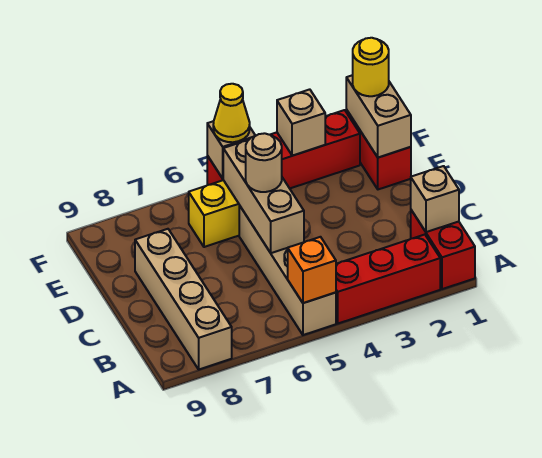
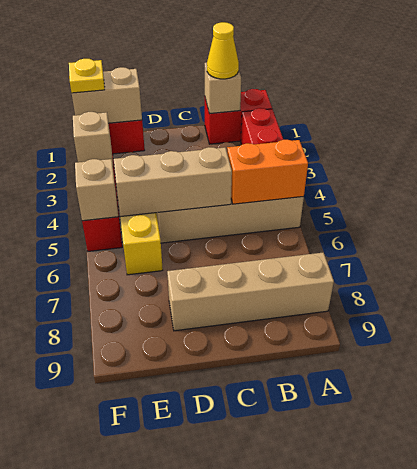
orange 1x1 brick [288,237,336,303] -> orange 1x2 brick [227,140,308,204]
tan 1x1 round brick [246,133,282,192] -> none
yellow 1x1 round brick [353,38,389,96] -> yellow 1x1 plate [69,59,105,93]
yellow 1x1 cone [213,84,250,142] -> yellow 1x1 cone moved to [207,22,239,79]

